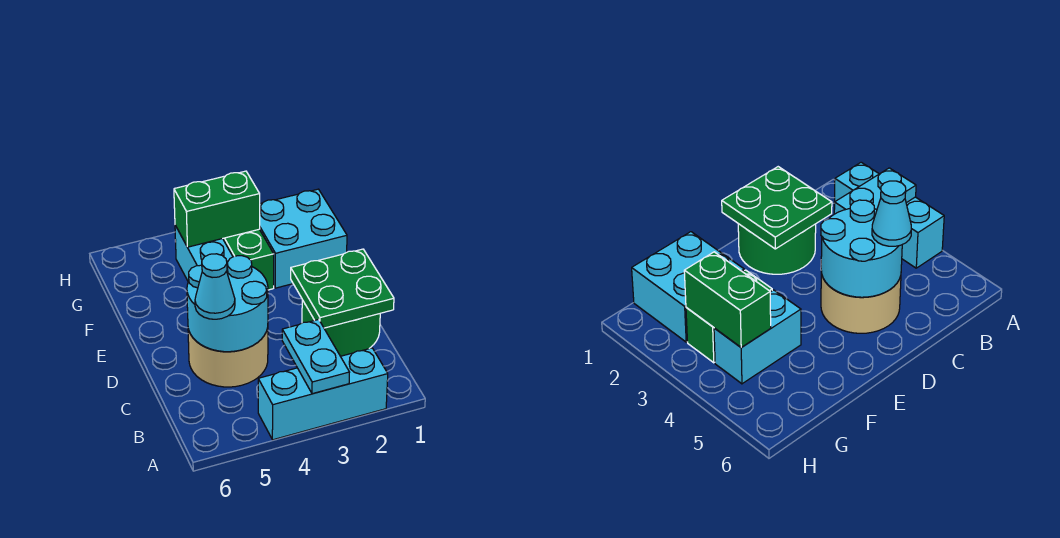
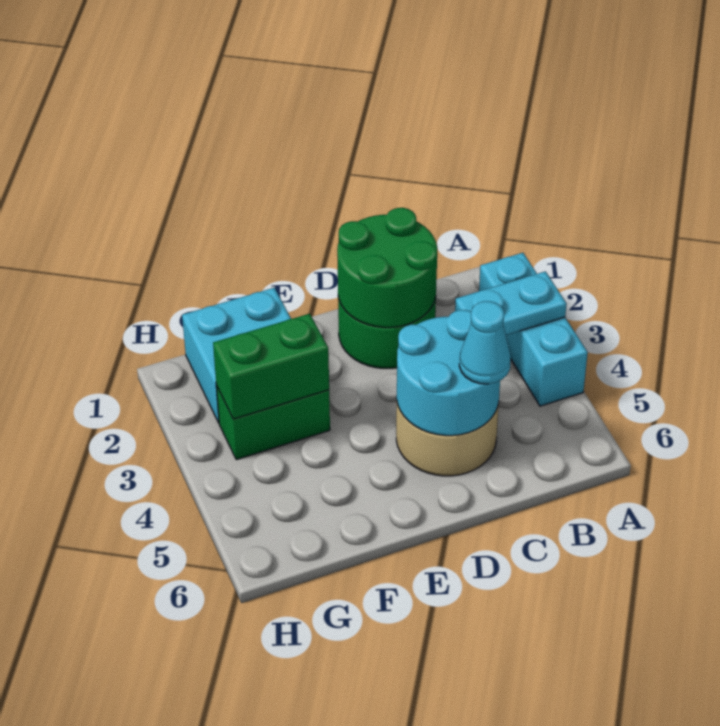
green 2x2 plate [291,249,394,328] -> green 2x2 round brick [337,208,437,328]
cyan 1x2 brick [175,225,233,281] -> none
green 1x2 brick [174,171,260,247] -> green 1x2 brick turned to [213,314,329,419]

